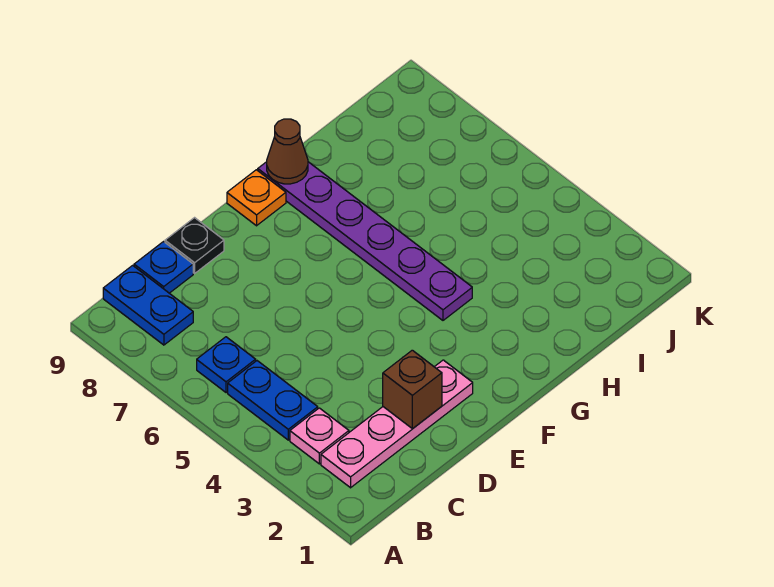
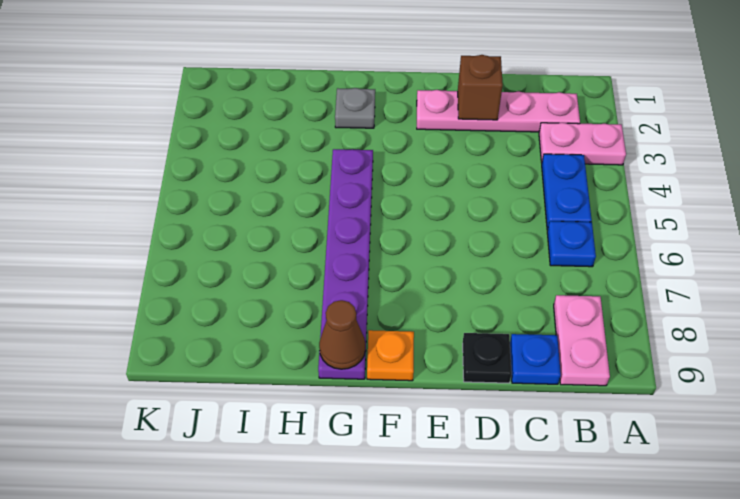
pink 1x1 plate [290,408,349,464] -> pink 1x2 plate [539,123,626,165]
blue 1x2 plate [103,265,193,345] -> pink 1x2 plate [554,295,610,386]
none -> grey 1x1 plate [335,88,375,128]

